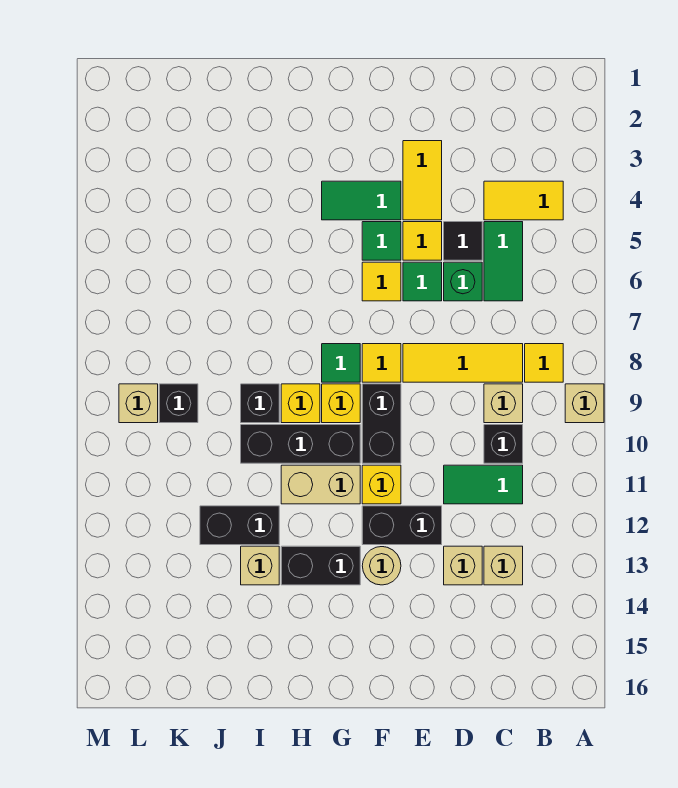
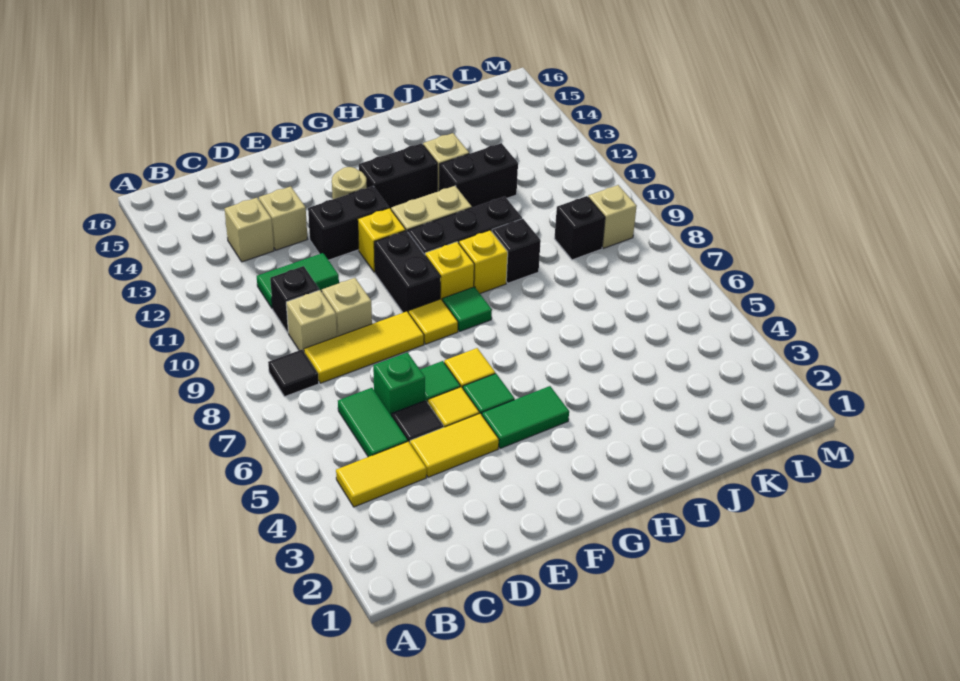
tan 1x1 brick [565,384,604,423] -> tan 1x1 brick moved to [322,278,372,337]
yellow 1x1 tile [525,344,563,382] -> black 1x1 tile [268,350,319,397]
yellow 1x2 tile [403,141,442,220] -> yellow 1x2 tile turned to [410,413,499,477]

